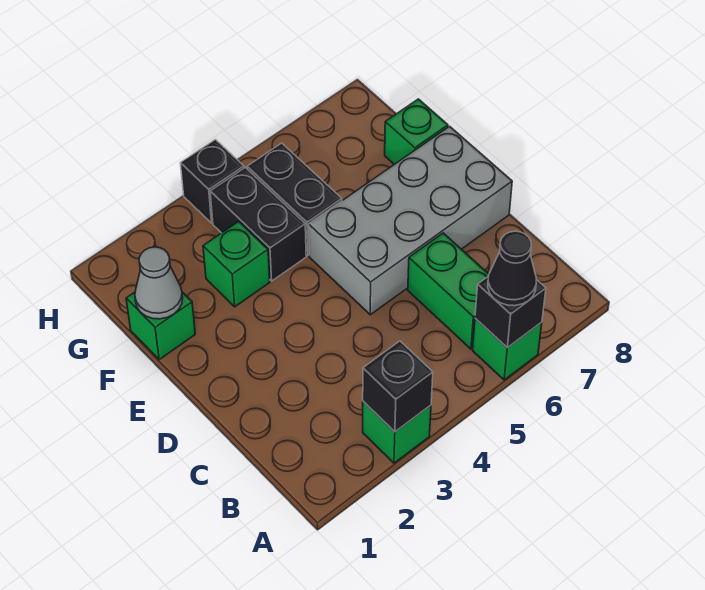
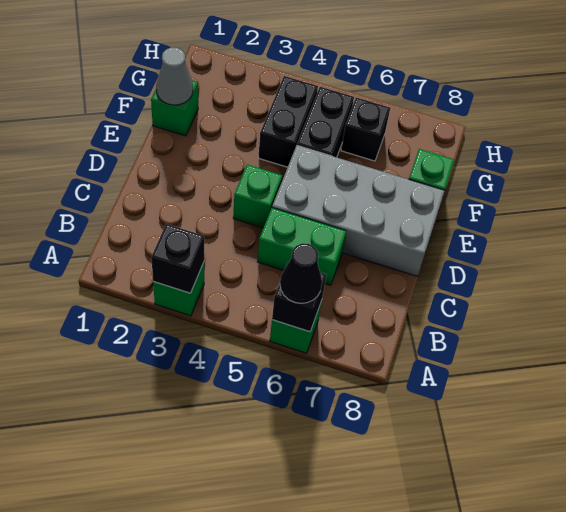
green 1x2 brick [408,233,489,349] -> green 1x2 brick turned to [258,208,346,285]
green 1x1 brick [203,221,270,307] -> green 1x1 brick moved to [233,165,282,228]
black 1x1 brick [181,140,244,223] -> black 1x1 brick moved to [341,97,390,161]

